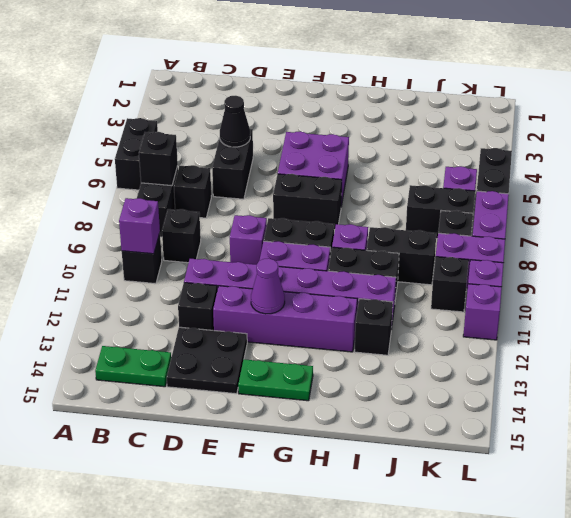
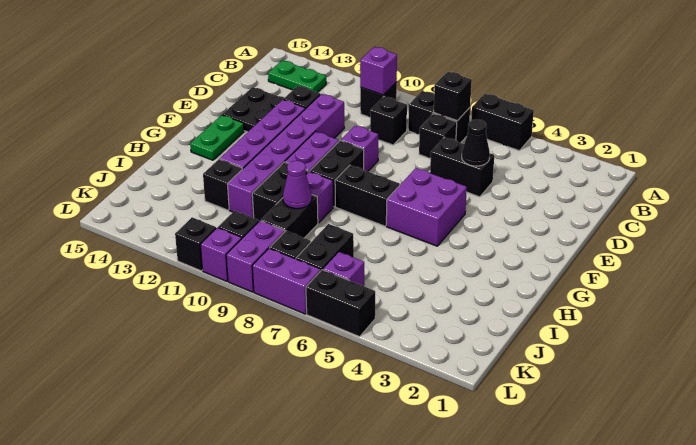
green 1x2 plate [95,346,171,387] -> green 1x2 plate turned to [268,60,326,92]
black 1x2 brick [273,174,342,230] -> black 1x2 brick turned to [335,165,400,226]
purple 1x1 cone [251,258,285,314] -> purple 1x1 cone moved to [283,161,312,209]
purple 1x1 brick [463,284,502,340] -> black 1x1 brick [175,217,216,271]

